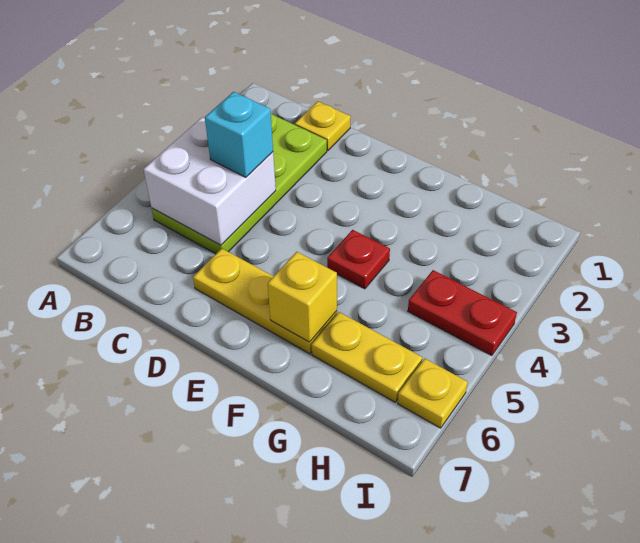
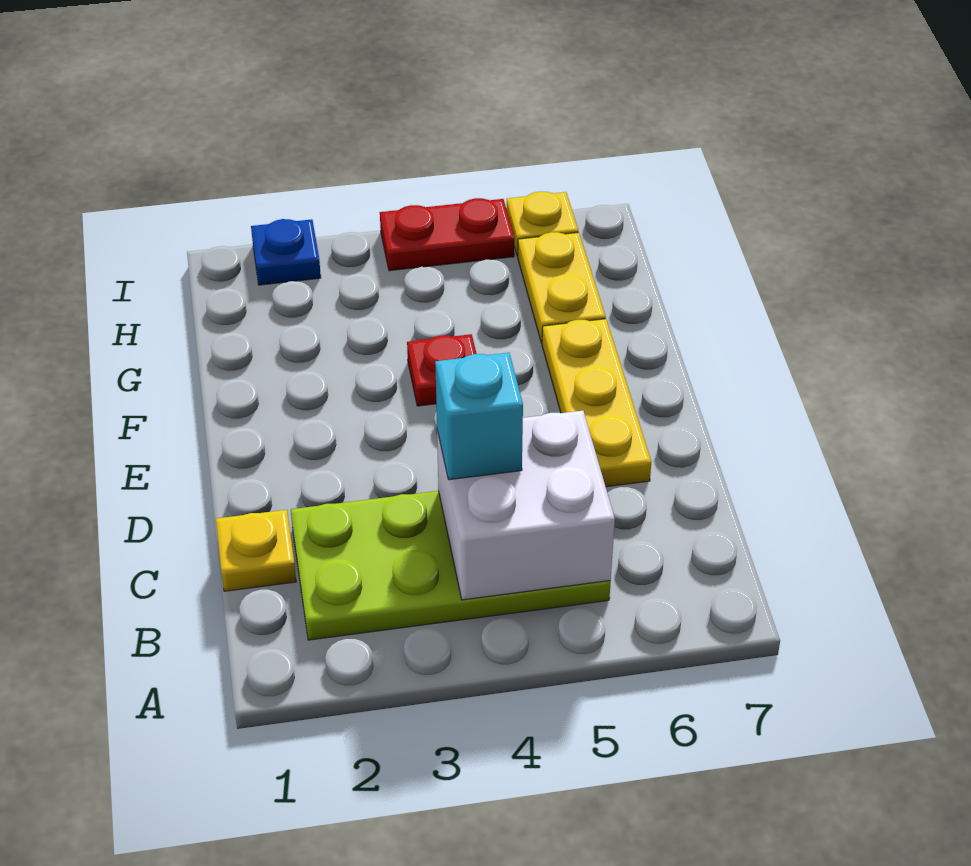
yellow 1x1 brick [268,252,337,342] -> none
red 1x2 plate [408,270,517,356] -> red 1x2 plate turned to [380,198,514,271]
none -> blue 1x1 plate [251,219,321,285]

